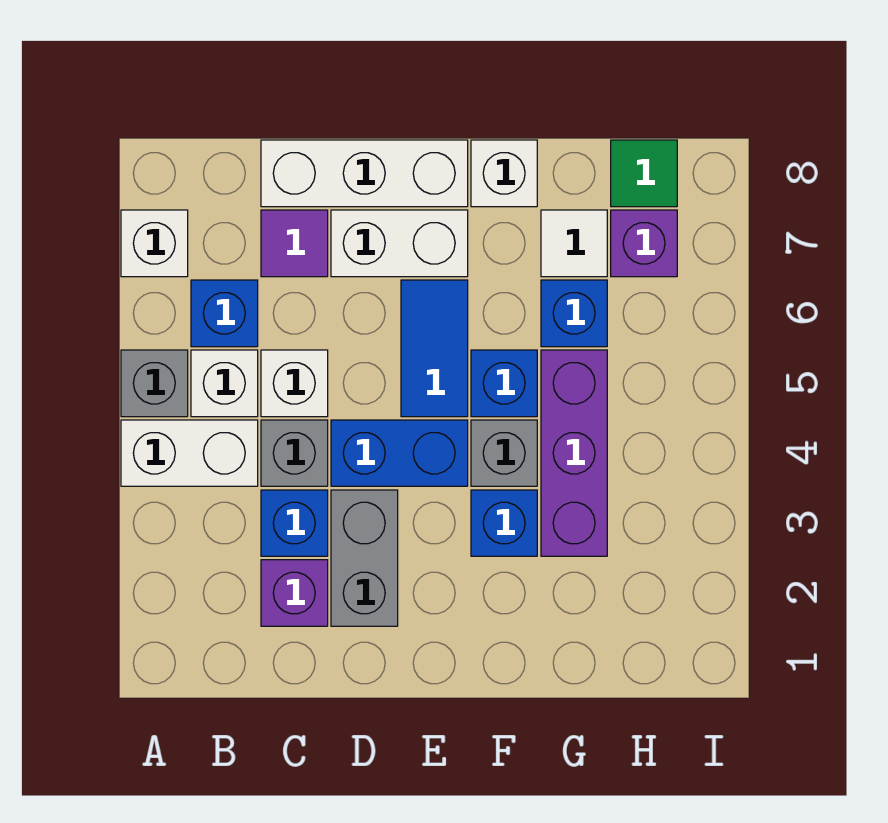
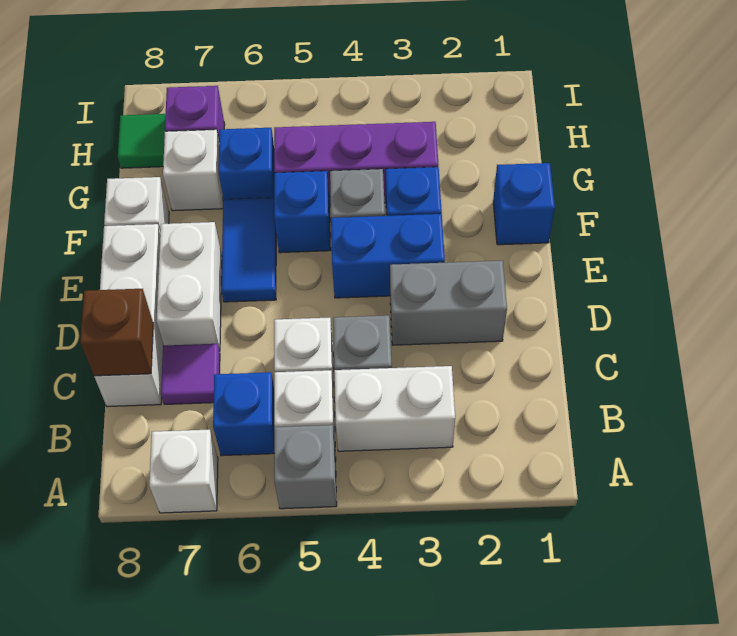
white 1x2 brick [121,420,258,486] -> white 1x2 brick turned to [334,366,455,451]
purple 1x1 brick [261,560,328,626] -> none
blue 1x1 brick [261,490,328,556] -> blue 1x1 brick moved to [493,163,555,245]
none -> brown 1x1 brick [80,289,153,376]
blue 1x2 brick [331,420,468,486] -> blue 1x2 brick turned to [331,214,445,298]
blue 1x2 tile [401,280,468,417] -> blue 1x2 tile turned to [221,198,276,302]
white 1x1 tile [541,210,607,277] -> white 1x1 brick [163,130,223,211]

